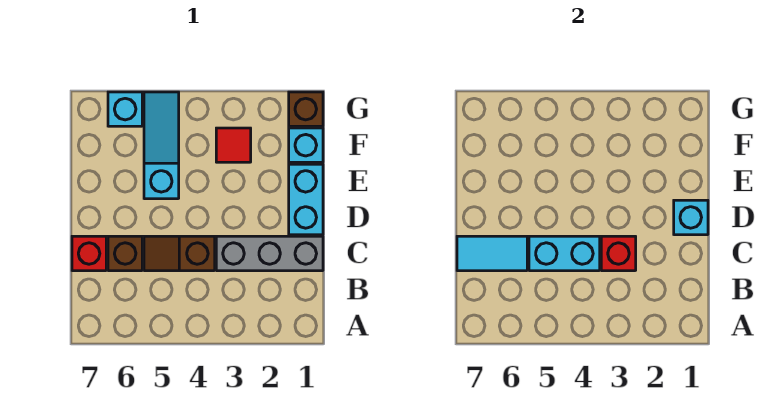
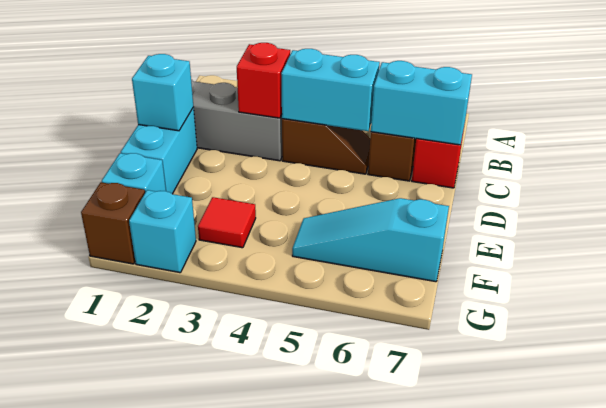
cyan 1x2 tile [457,236,527,271] -> cyan 1x2 brick [371,61,472,145]
cyan 1x3 slope [144,92,179,199] -> cyan 1x3 slope turned to [292,198,449,282]
cyan 1x1 brick [108,92,142,126] -> cyan 1x1 brick moved to [129,190,196,273]

